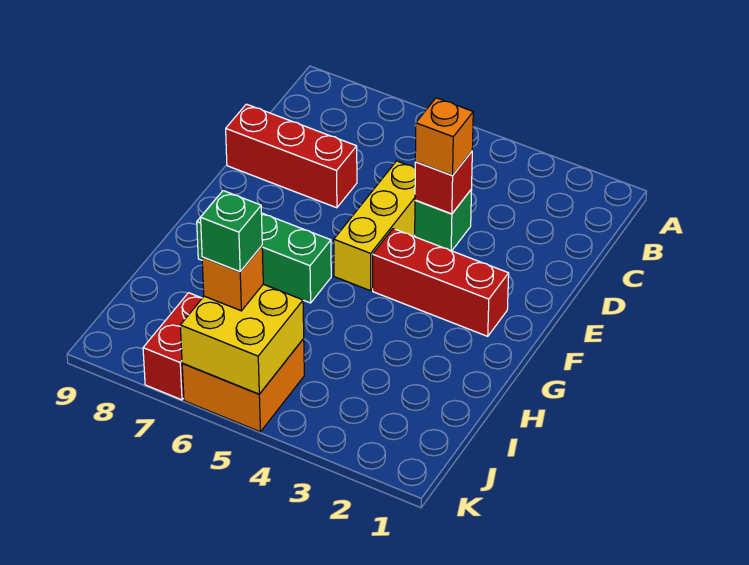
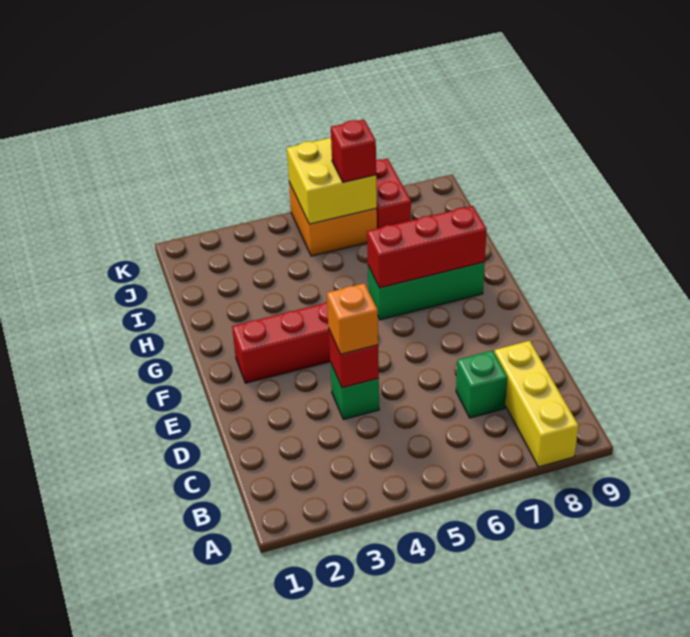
yellow 1x3 brick [334,161,415,291] -> yellow 1x3 brick moved to [494,341,579,467]
red 1x3 brick [226,104,357,208] -> red 1x3 brick moved to [367,206,487,288]
orange 1x1 brick [202,246,263,311] -> red 1x1 brick [331,119,376,182]
green 1x1 brick [201,191,262,272] -> green 1x1 brick moved to [456,350,507,418]

